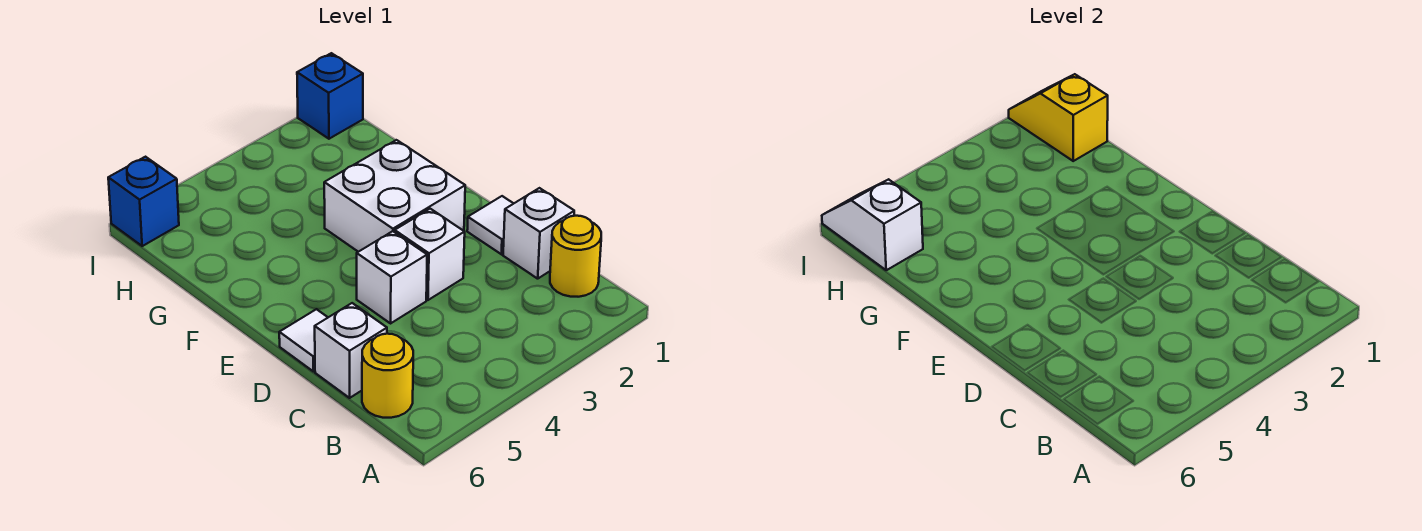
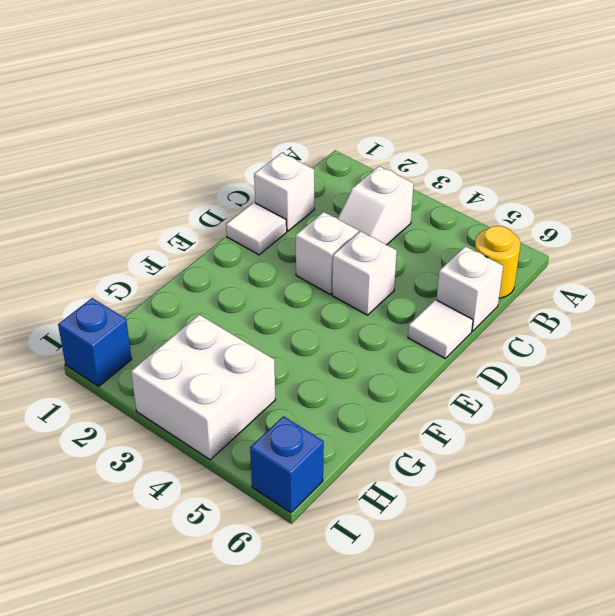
yellow 1x1 round brick [550,216,601,297] -> none
white 2x2 brick [324,140,465,252] -> white 2x2 brick moved to [131,315,275,460]
yellow 1x2 slope [1009,74,1108,161] -> none
white 1x2 slope [822,179,923,270] -> white 1x2 slope moved to [337,166,414,245]

